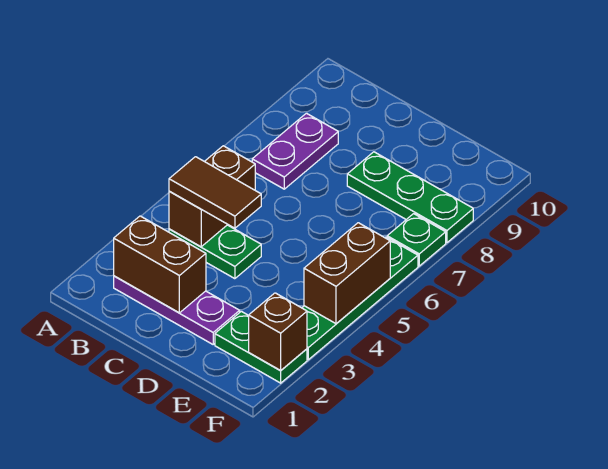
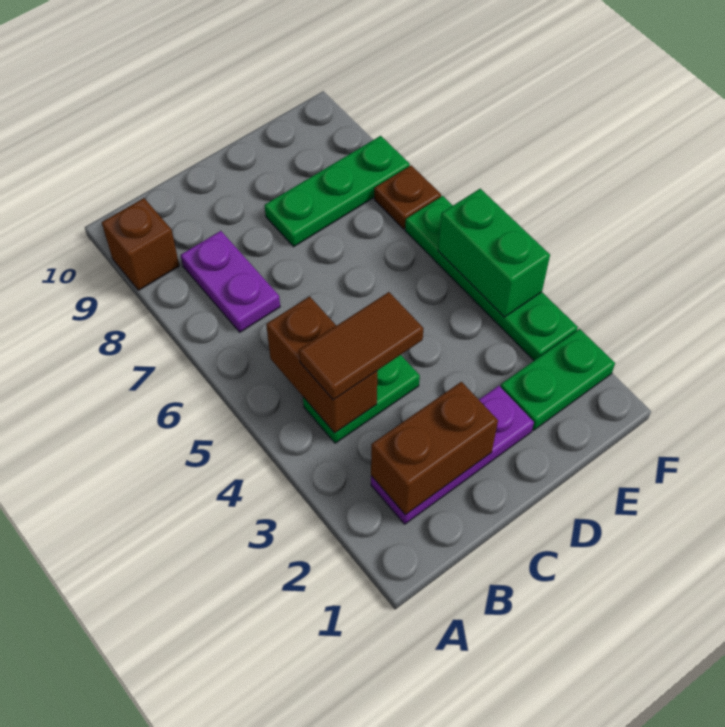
brown 1x1 brick [249,293,307,371] -> brown 1x1 brick moved to [102,198,179,290]
brown 1x2 brick [304,223,390,324] -> green 1x2 brick [438,189,550,317]
green 1x1 plate [387,214,446,266] -> brown 1x1 plate [374,165,441,229]

